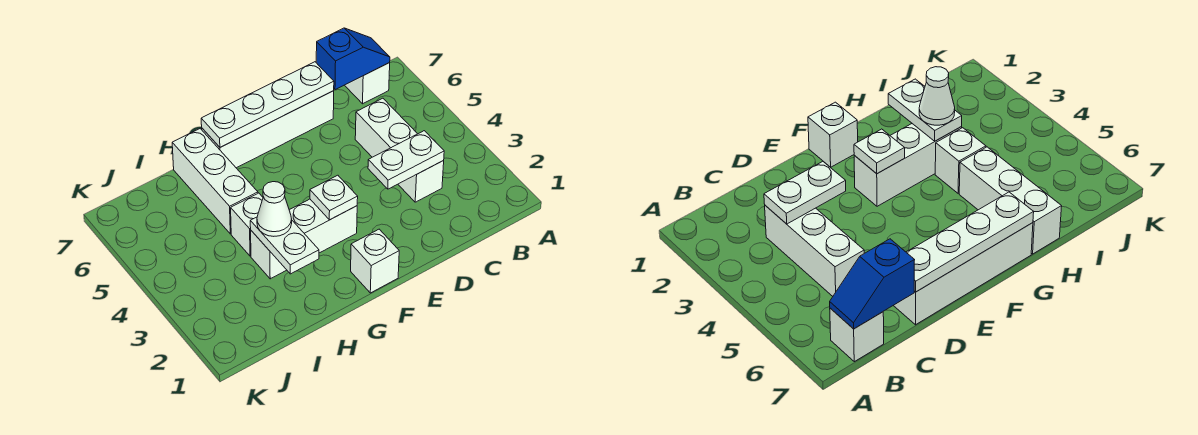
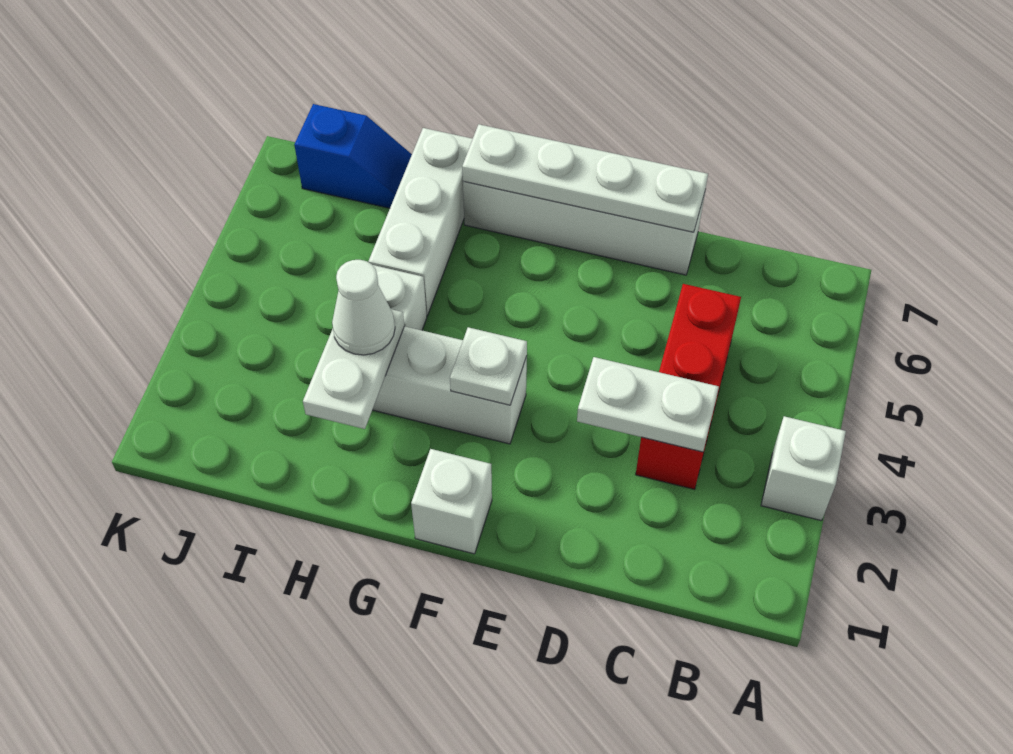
white 1x1 brick [345,63,390,104] -> white 1x1 brick moved to [761,416,846,521]
blue 1x2 slope [316,28,390,90] -> blue 1x2 slope moved to [294,104,412,208]
white 1x3 brick [355,98,444,202] -> red 1x3 brick [636,284,741,489]

